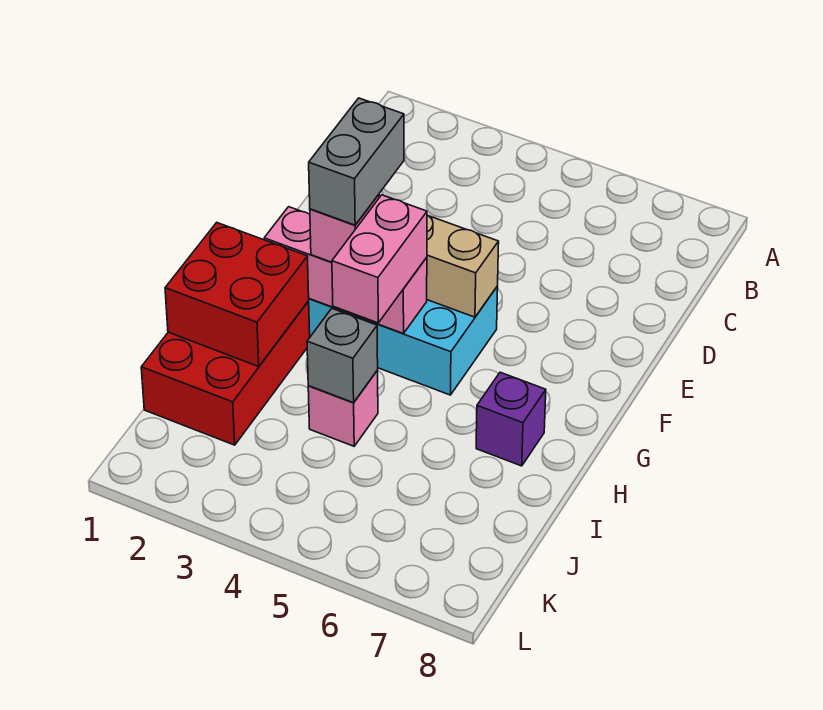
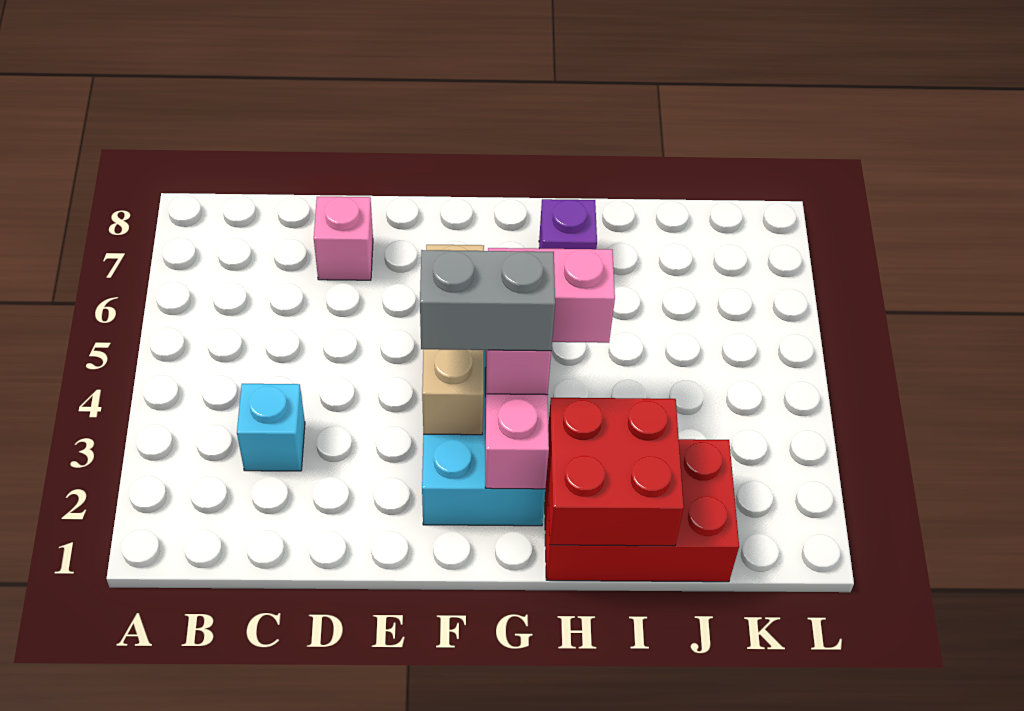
none -> cyan 1x1 brick [237,384,305,471]
pink 1x1 brick [308,370,378,446] -> pink 1x1 brick moved to [314,197,373,280]
grey 1x1 brick [307,309,378,403] -> none

